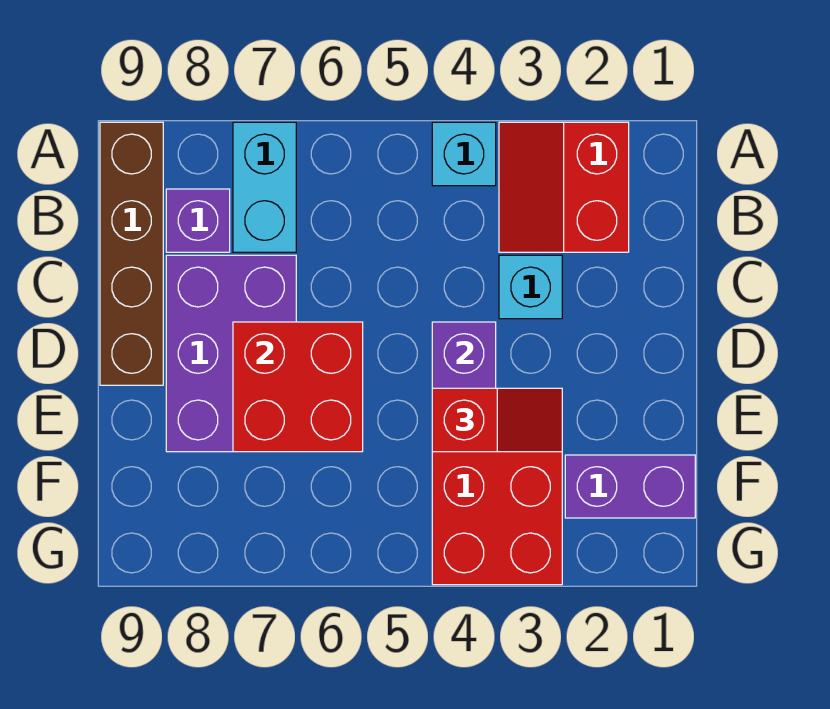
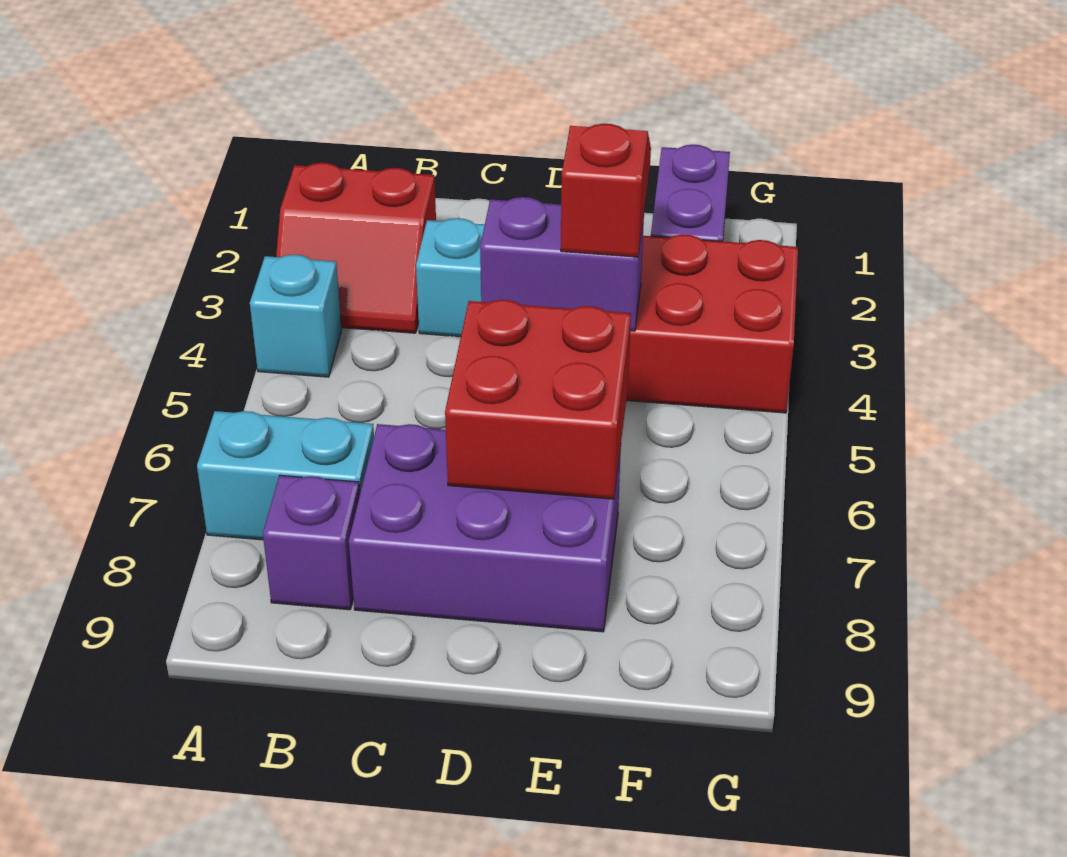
brown 1x4 brick [100,122,163,385] -> none

